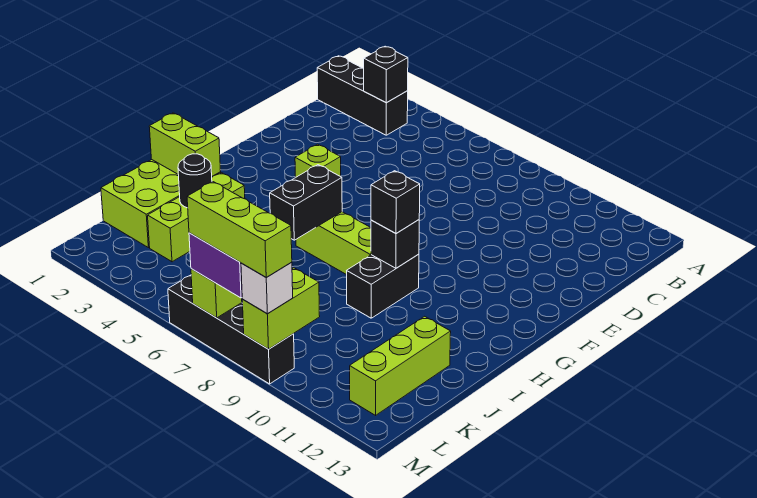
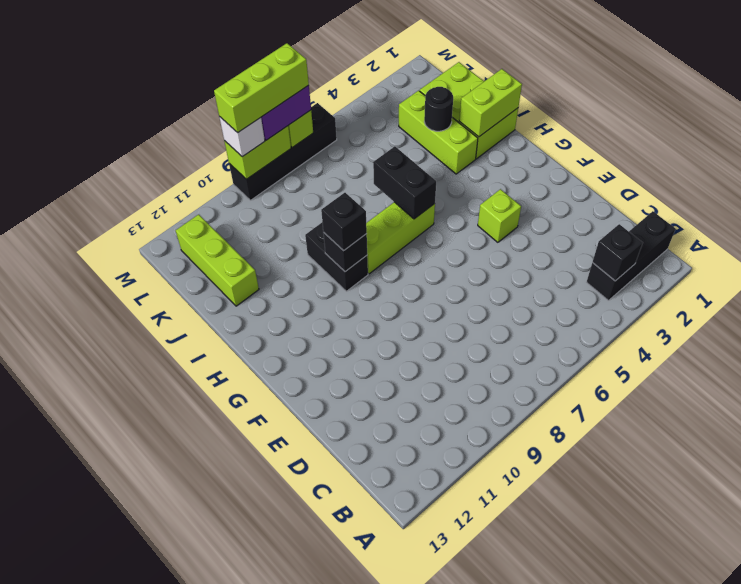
lime 1x2 brick [242,268,320,349] -> lime 1x2 brick turned to [224,126,291,179]

